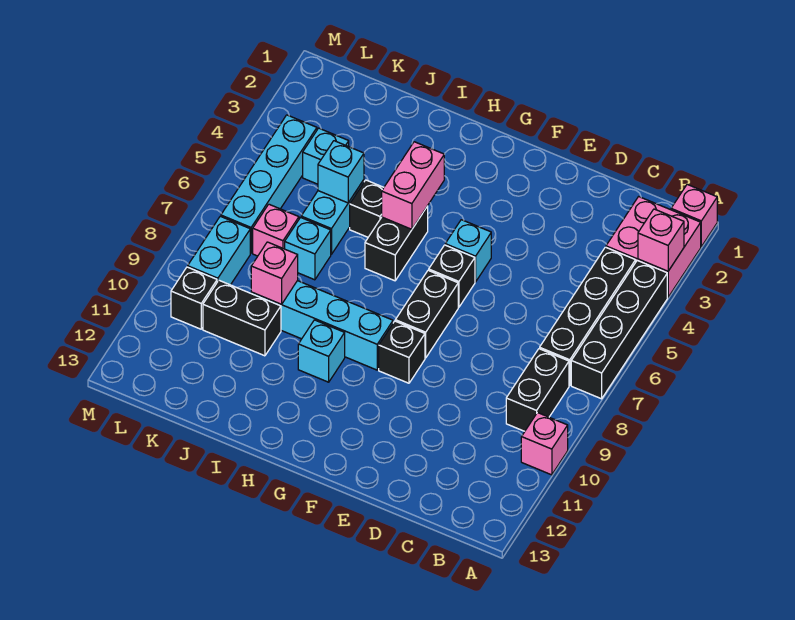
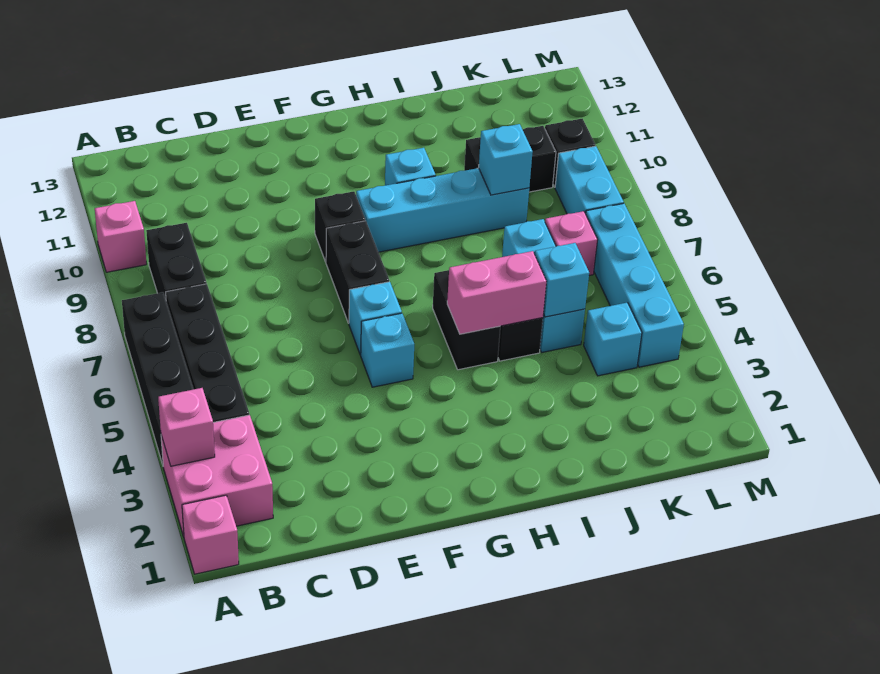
black 1x1 brick [429,245,475,307] -> cyan 1x1 brick [349,282,402,355]
pink 1x2 brick [382,142,444,229] -> pink 1x2 brick turned to [447,251,547,334]
pink 1x1 brick [251,242,298,304] -> cyan 1x1 brick [479,124,533,195]

